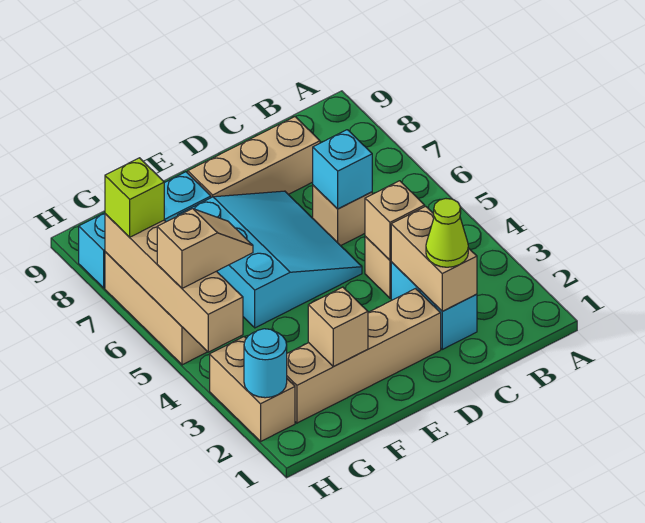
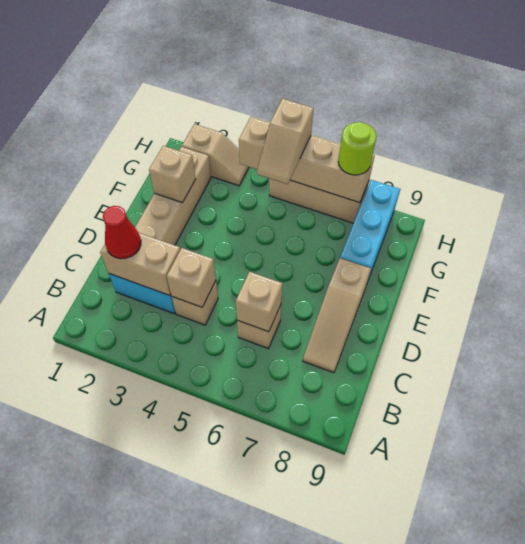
lime 1x1 cone [426,199,468,267] -> red 1x1 cone [103,206,141,259]
cyan 1x1 brick [313,130,372,209] -> tan 1x1 brick [236,272,282,332]
tan 1x3 brick [188,117,320,198] -> tan 1x3 slope [303,258,371,373]
cyan 3x3 slope [178,191,362,328] -> none
tan 1x2 brick [210,337,295,441] -> tan 1x2 slope [182,124,249,186]
cyan 1x1 round brick [244,329,287,398] -> none
lime 1x1 brick [105,158,164,237] -> lime 1x1 round brick [338,122,376,175]

